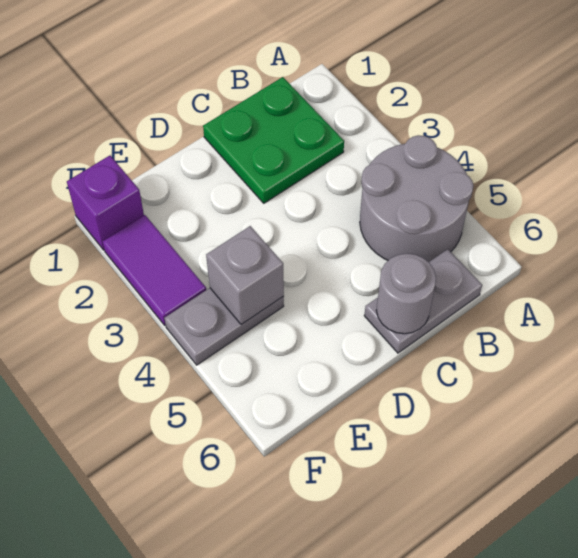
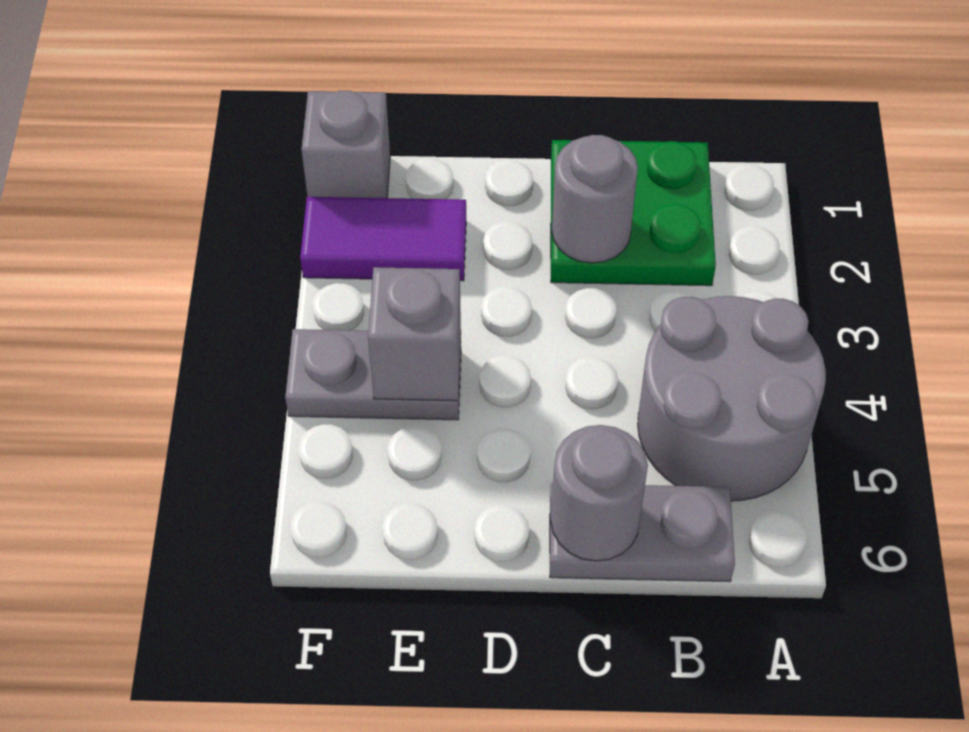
none -> grey 1x1 round brick [552,135,638,263]
purple 1x1 brick [67,156,144,250] -> grey 1x1 brick [302,91,390,198]
purple 1x2 tile [103,215,206,325] -> purple 1x2 tile turned to [300,197,466,281]

